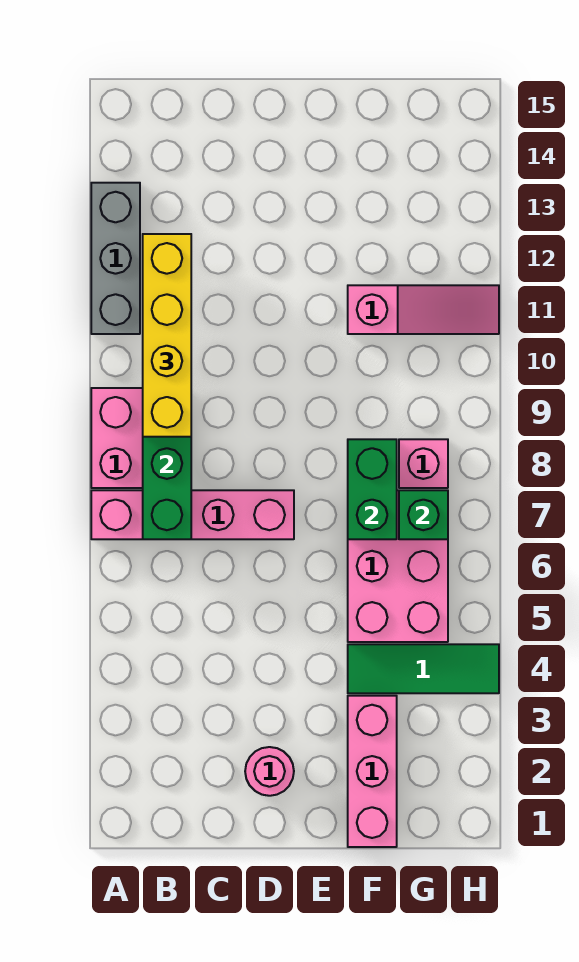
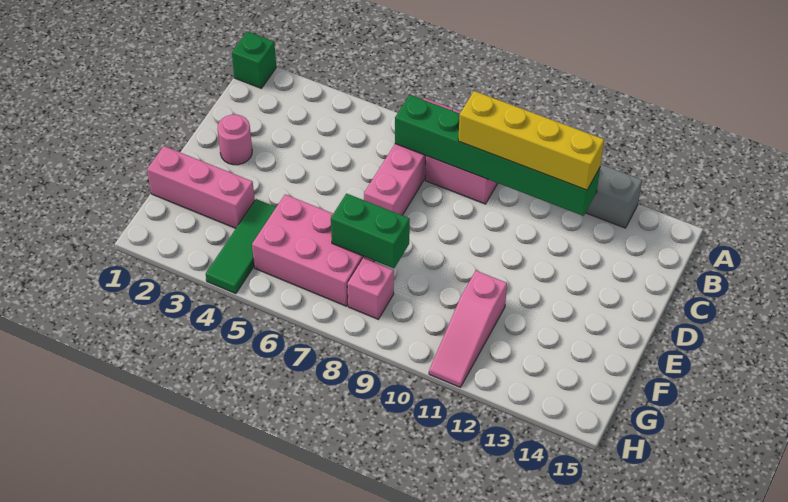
green 1x1 brick [399,490,448,539] -> green 1x1 brick moved to [232,32,276,88]

